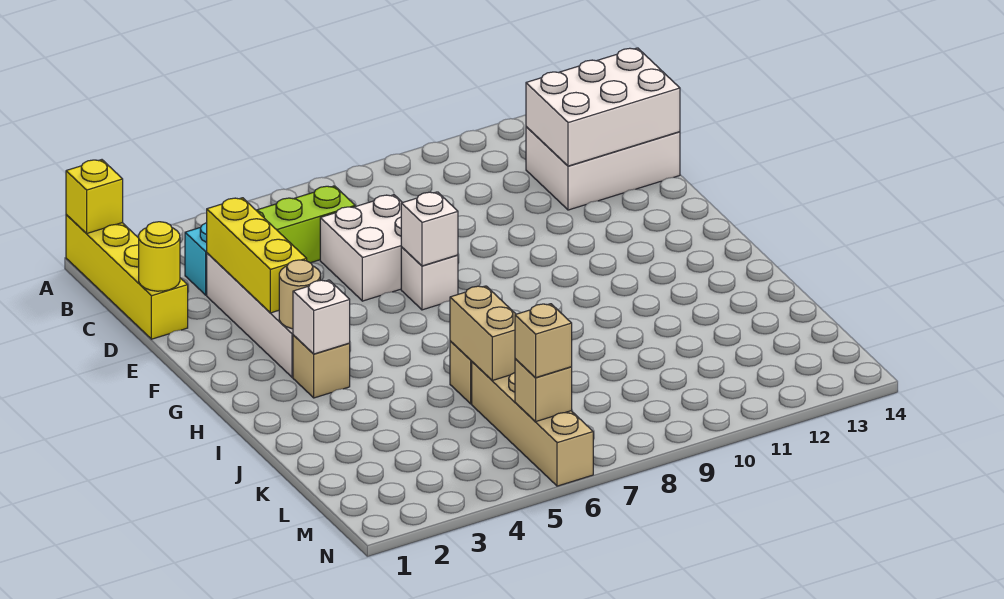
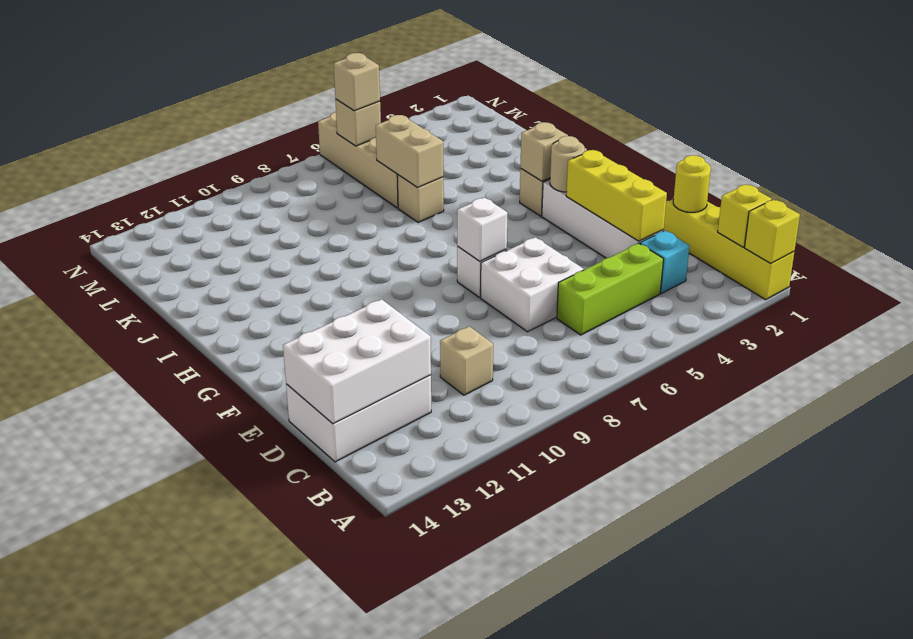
none -> yellow 1x1 brick [718,184,772,247]
none -> tan 1x1 brick [440,326,493,395]
white 1x1 brick [293,280,350,354] -> tan 1x1 brick [520,122,568,181]

